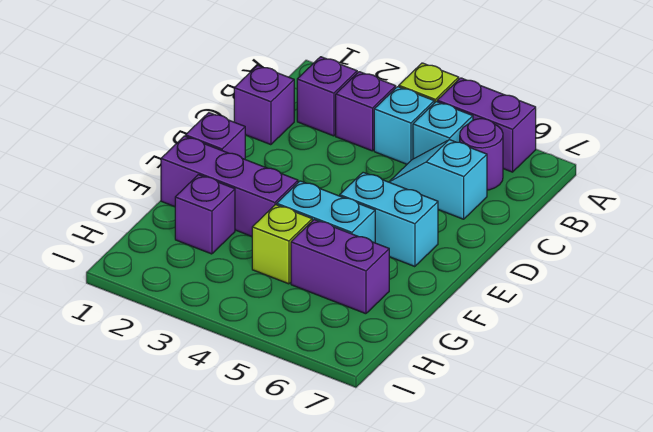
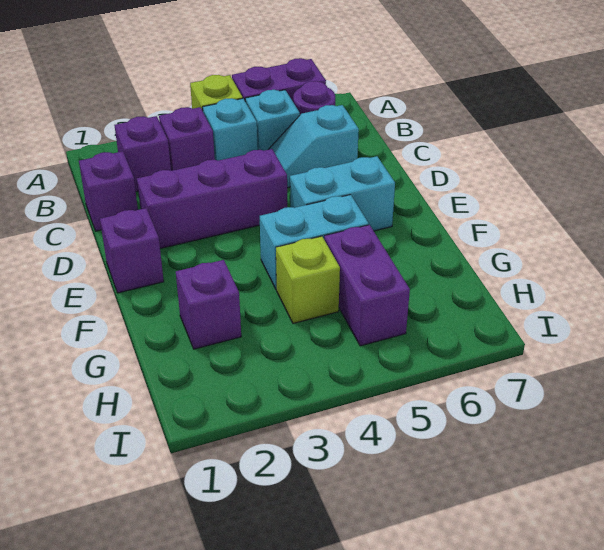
purple 1x3 brick [161,136,298,237] -> purple 1x3 brick moved to [137,149,287,249]
purple 1x2 brick [291,220,389,314] -> purple 1x2 brick turned to [324,225,410,346]

